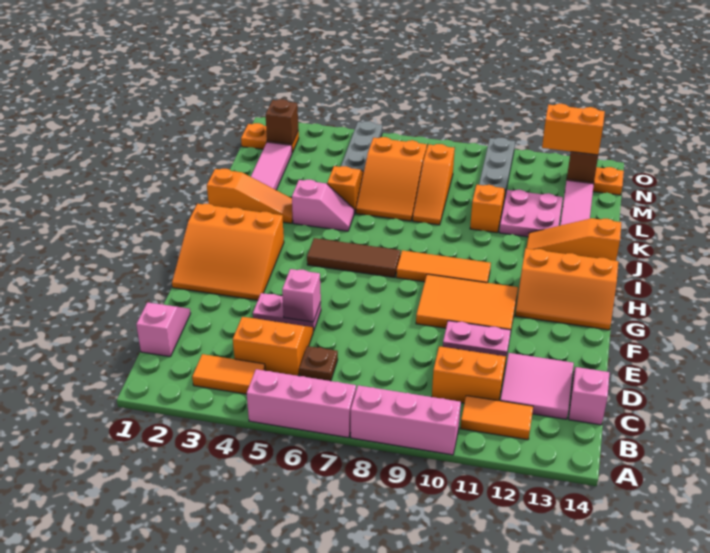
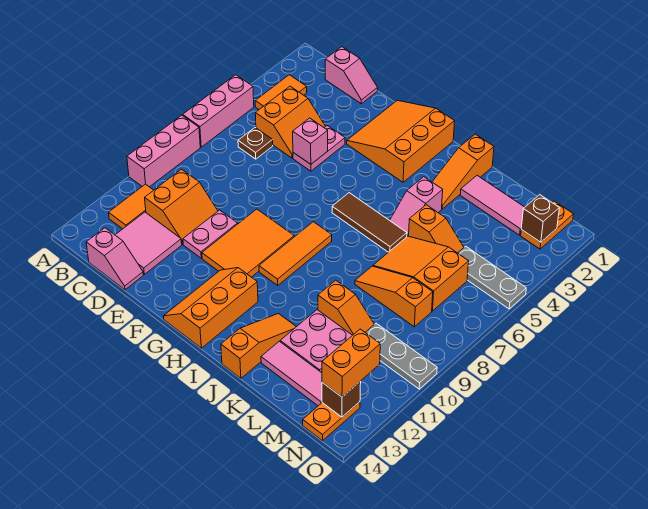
brown 1x3 tile [307,238,401,278] -> brown 1x3 tile turned to [332,193,407,252]

